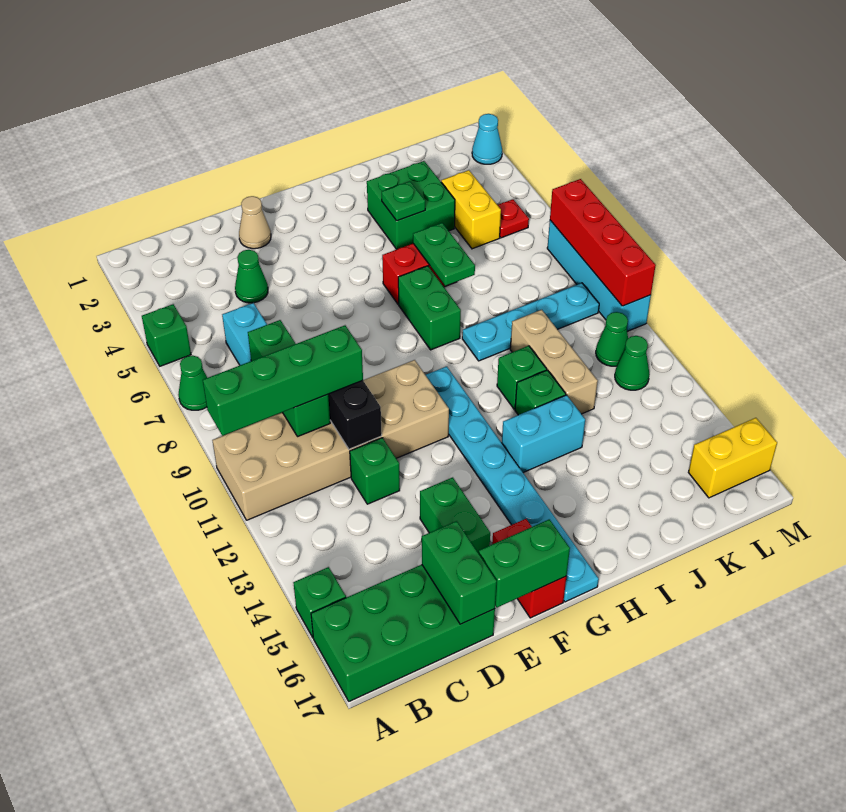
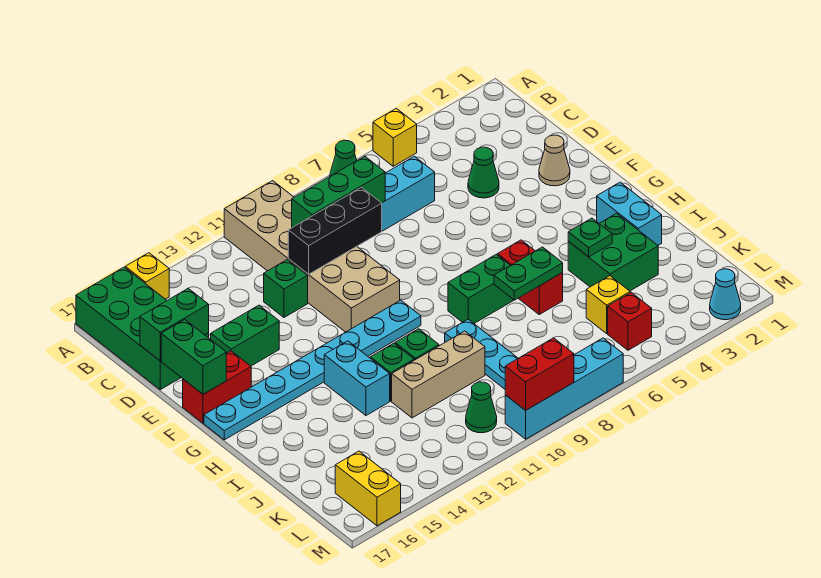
green 1x1 brick [142,304,191,366] -> yellow 1x1 brick [373,108,417,166]
green 1x4 brick [203,325,363,436] -> none
green 1x1 brick [293,567,346,637] -> yellow 1x1 brick [125,253,169,299]
none -> cyan 1x2 brick [597,182,662,245]
yellow 1x2 brick [441,170,501,249] -> yellow 1x1 brick [586,276,630,333]
red 1x1 plate [498,199,529,238] -> red 1x1 brick [608,292,652,350]
green 1x1 cone [615,336,650,390] -> none
red 1x4 brick [550,179,656,306] -> red 1x2 brick [505,338,574,410]

